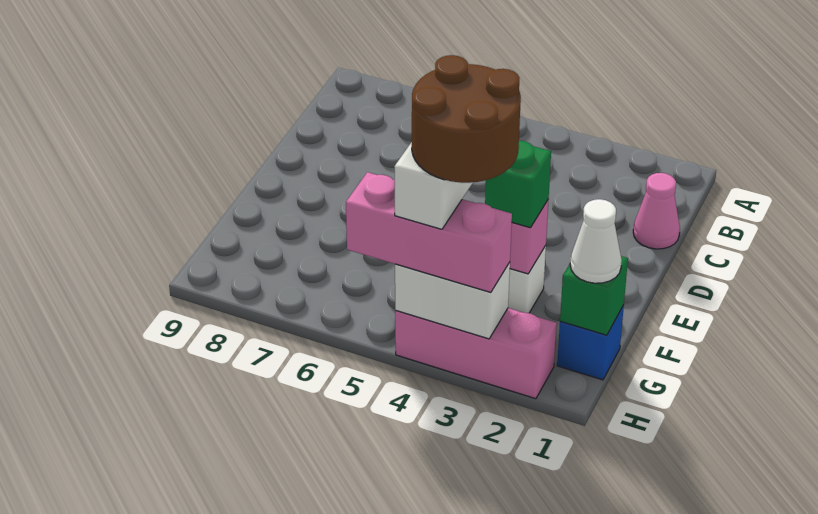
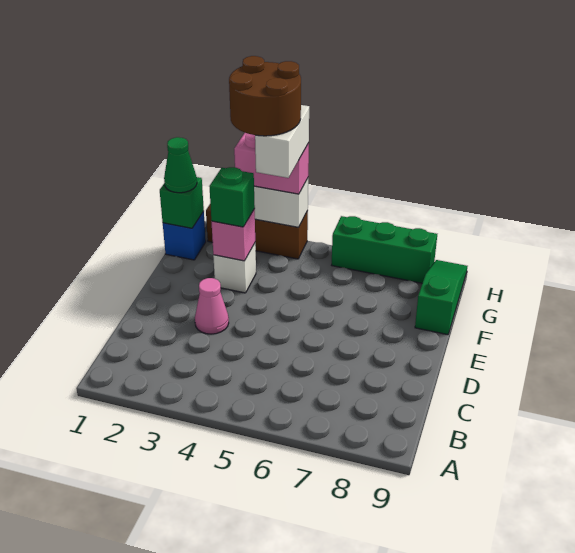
pink 1x1 cone [633,173,680,249] -> pink 1x1 cone moved to [195,278,229,334]
none -> green 1x3 slope [415,260,467,335]
white 1x1 cone [570,199,622,283] -> green 1x1 cone [164,137,197,193]
pink 1x3 brick [395,308,557,399] -> brown 1x3 brick [206,204,308,259]
pink 1x3 brick [346,172,512,292] -> pink 1x2 brick [234,133,309,194]
none -> green 1x3 brick [332,216,437,283]

